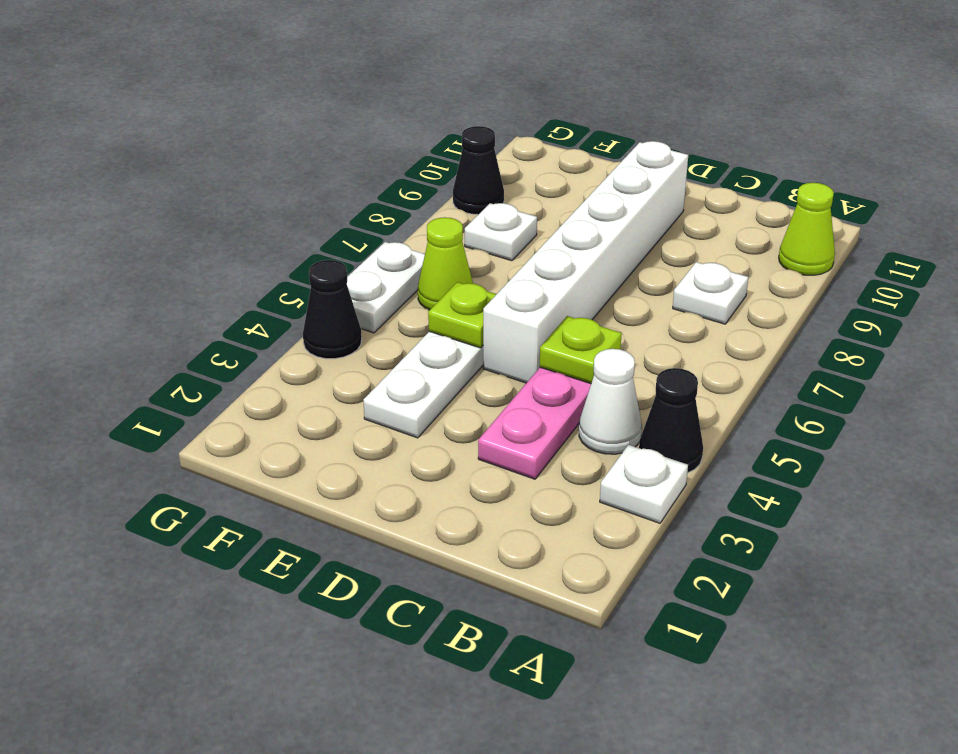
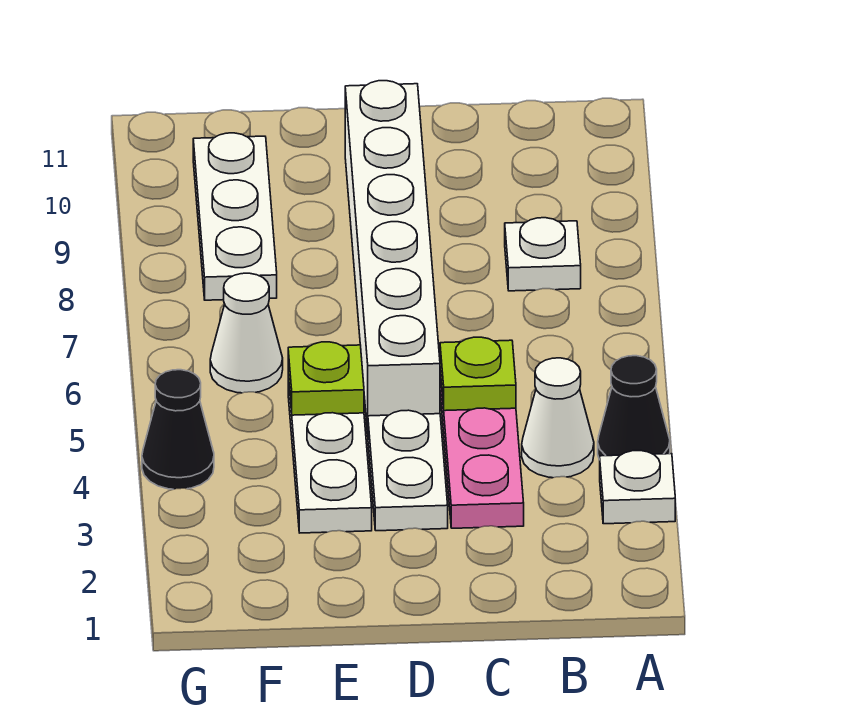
lime 1x1 cone [779,183,835,275] -> none
lime 1x1 cone [418,217,473,310] -> white 1x1 cone [210,273,283,393]
white 1x1 plate [465,203,537,261] -> white 1x3 plate [193,133,277,300]
white 1x2 plate [347,242,425,333] -> white 1x2 plate moved to [368,410,448,531]
black 1x1 cone [453,126,504,215] -> none

